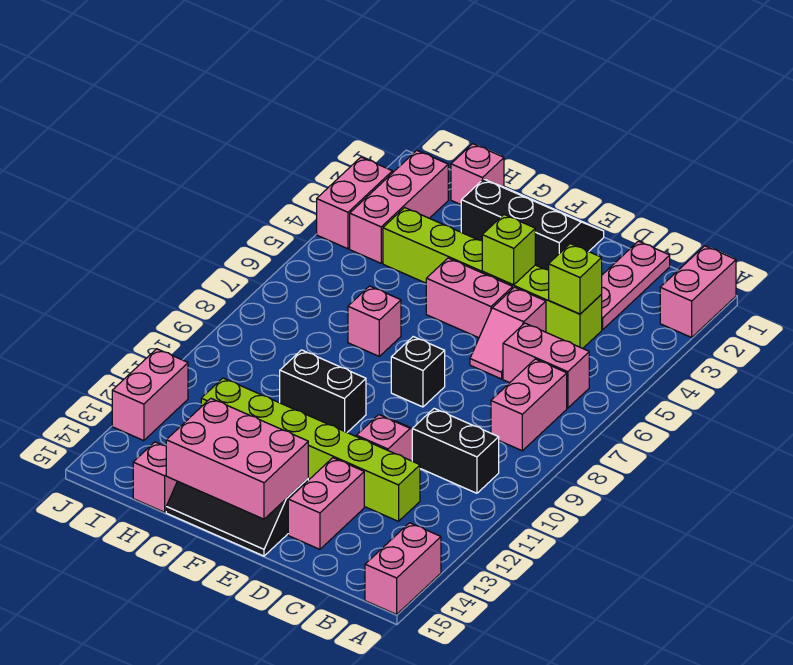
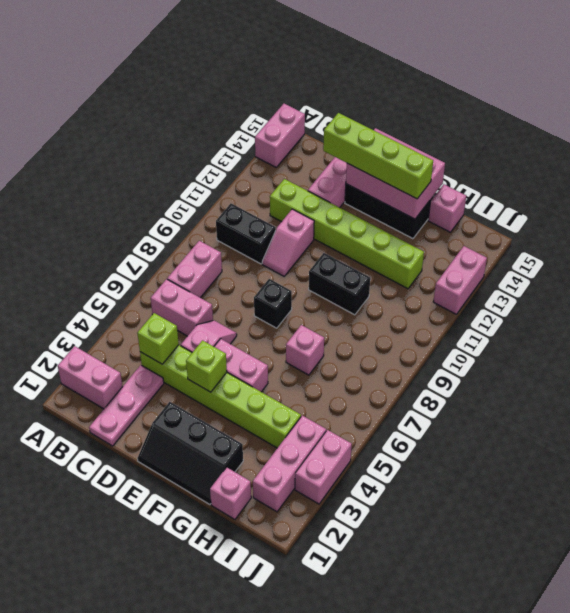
pink 1x2 brick [660,246,736,337] -> pink 1x2 brick turned to [58,346,123,409]
none -> lime 1x4 brick [323,113,433,199]

